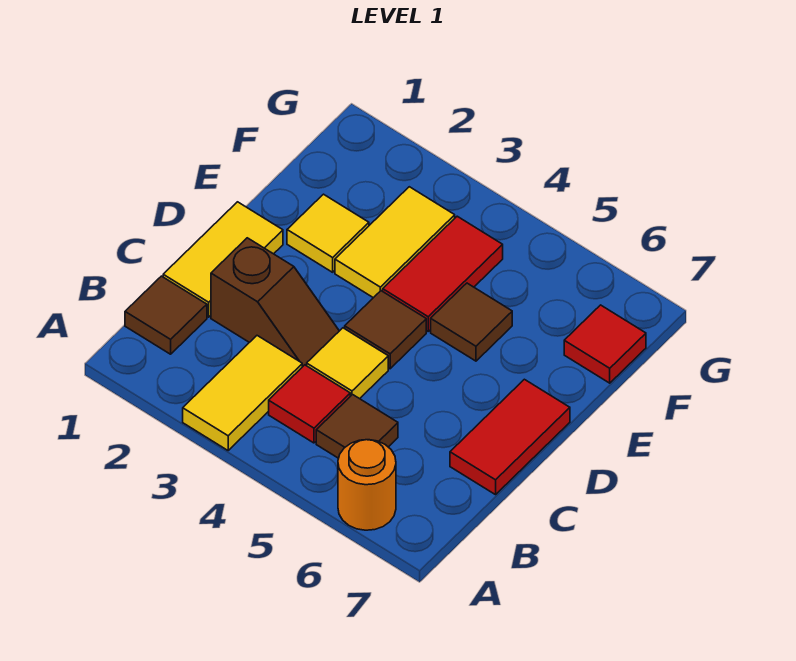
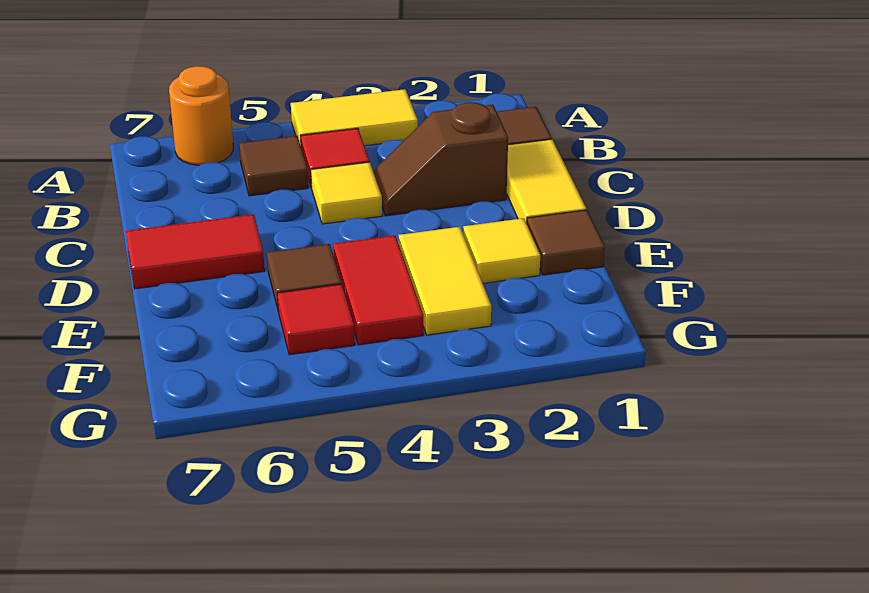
yellow 1x2 tile [183,336,302,450] -> yellow 1x2 tile turned to [291,89,418,146]
red 1x2 tile [450,379,570,495] -> red 1x2 tile turned to [126,214,265,289]
brown 1x1 tile [345,291,426,369] -> brown 1x1 tile moved to [527,210,605,275]
red 1x1 tile [564,305,646,383] -> red 1x1 tile moved to [277,284,355,355]

